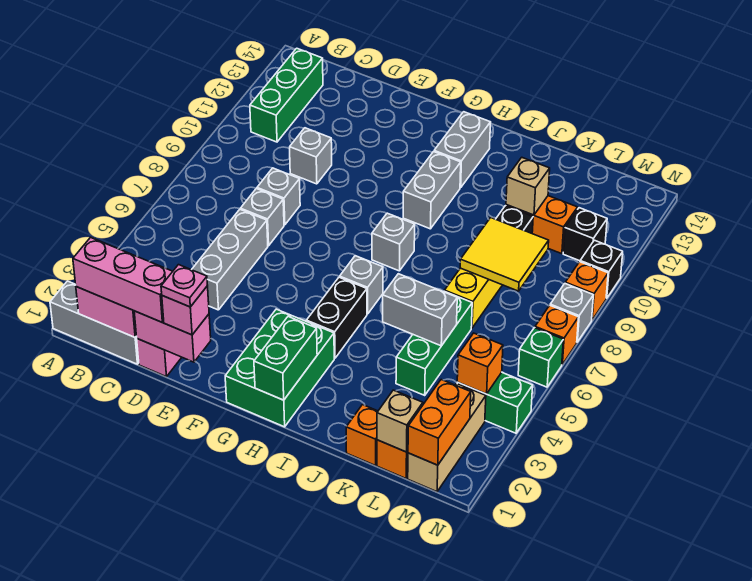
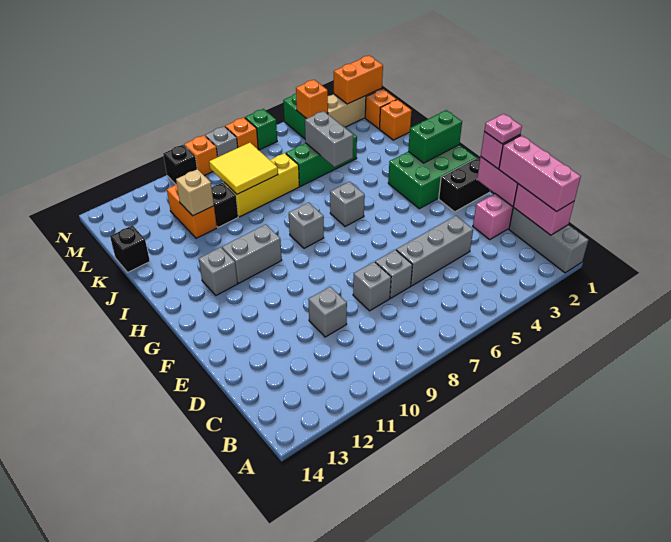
green 1x3 brick [250,48,323,142] -> none
black 1x2 brick [306,277,367,358] -> black 1x2 brick moved to [439,158,490,212]
grey 1x2 brick [434,112,491,188] -> grey 1x1 brick [199,247,238,295]
tan 1x1 brick [377,390,423,452] -> none
black 1x1 brick [563,208,607,261] -> black 1x1 brick moved to [110,225,150,272]

